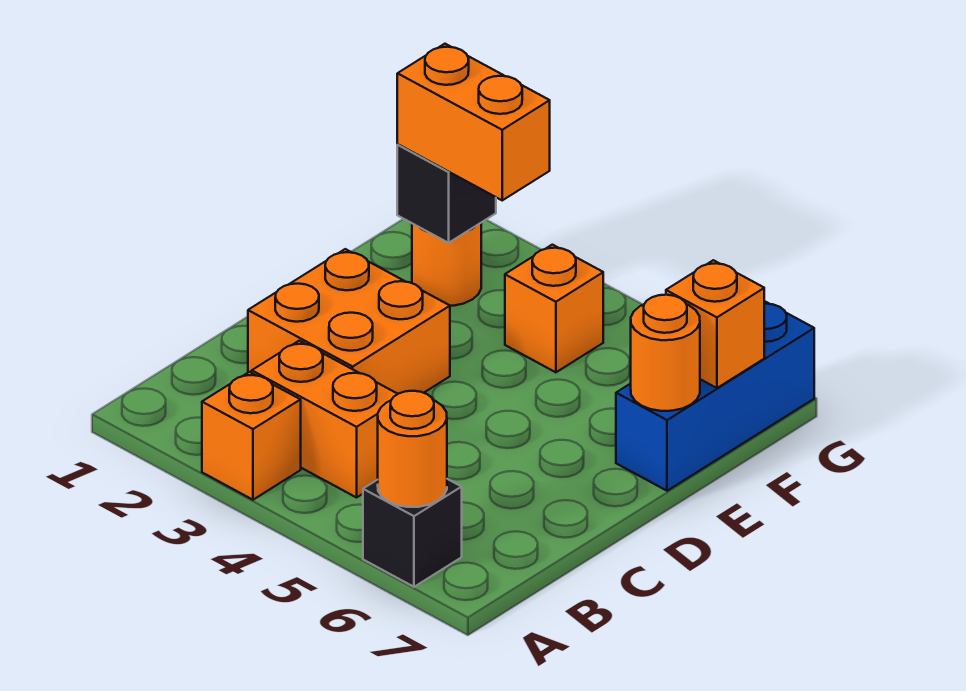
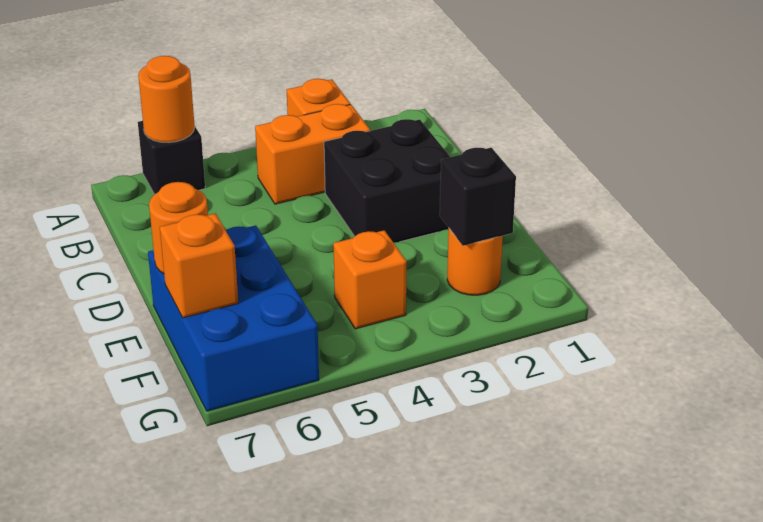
orange 2x2 brick [248,249,450,394] -> black 2x2 brick [324,119,450,243]
blue 1x3 brick [616,301,814,491] -> blue 2x3 brick [148,225,319,411]
orange 1x2 brick [397,44,550,200] -> none

